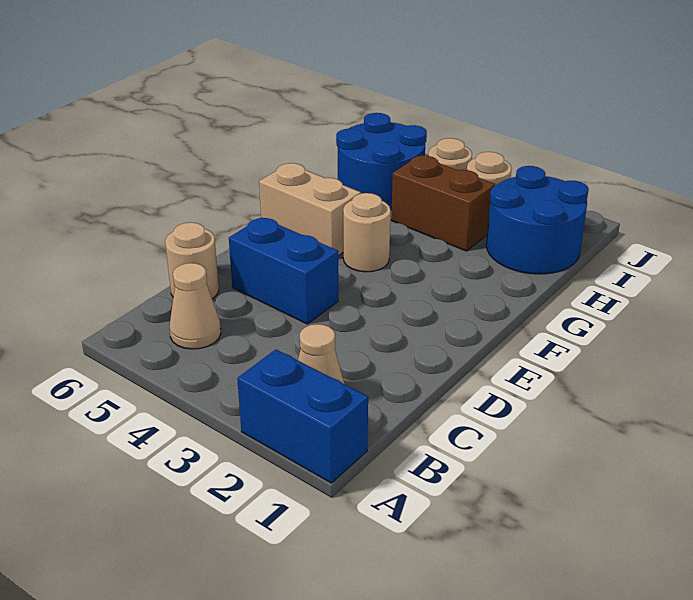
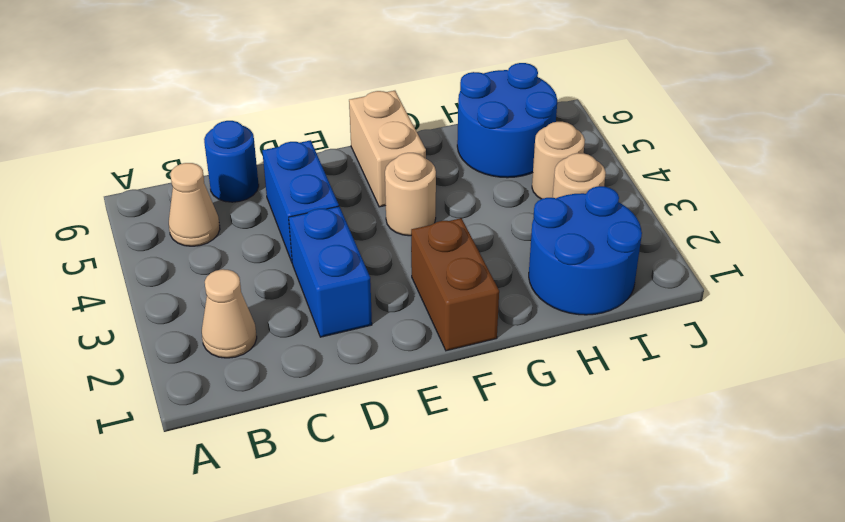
blue 1x2 brick [237,350,368,483] -> blue 1x2 brick moved to [289,206,372,337]
tan 1x1 round brick [165,222,219,299] -> blue 1x1 round brick [204,121,259,202]
brown 1x2 brick [391,156,495,251] -> brown 1x2 brick moved to [411,218,499,351]

